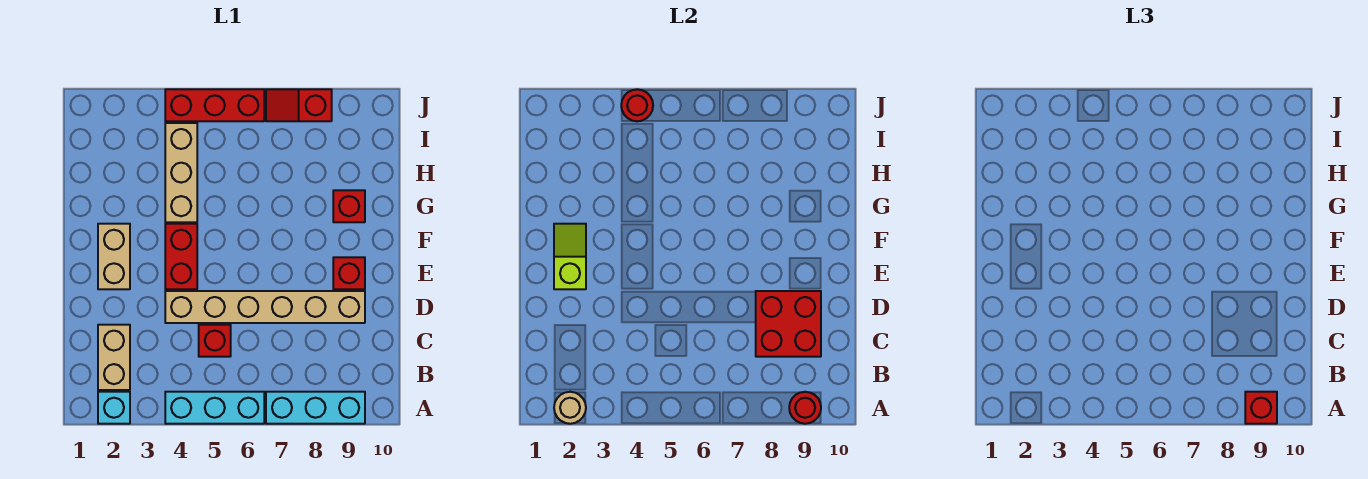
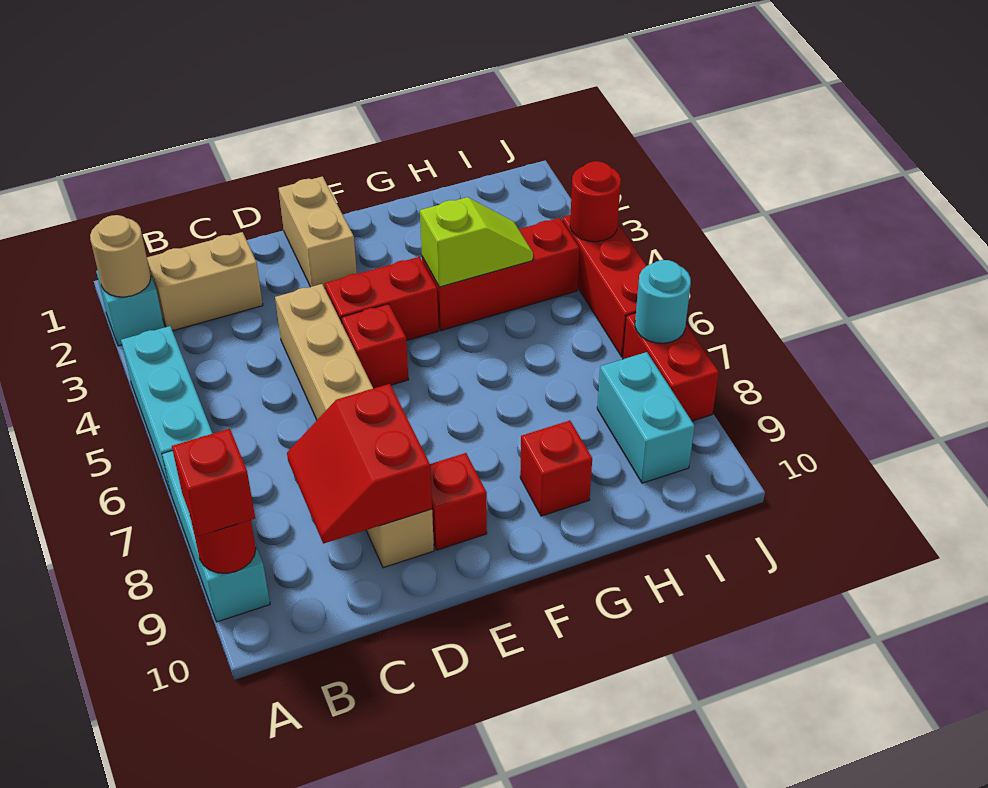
red 1x1 brick [199,325,231,357] -> red 1x1 brick moved to [342,304,409,389]
red 2x2 brick [756,291,821,357] -> red 2x2 slope [287,384,432,544]
tan 1x2 brick [98,224,130,289] -> tan 1x2 brick turned to [278,176,357,288]
lime 1x2 slope [554,224,586,289] -> lime 1x2 slope moved to [420,197,533,287]
tan 1x3 brick [165,123,197,222] -> red 1x3 brick [422,218,580,331]
none -> cyan 1x2 brick [597,352,695,483]
red 1x2 slope [266,89,332,121] -> red 1x2 brick [623,313,719,421]
none -> cyan 1x1 round brick [635,260,691,343]

